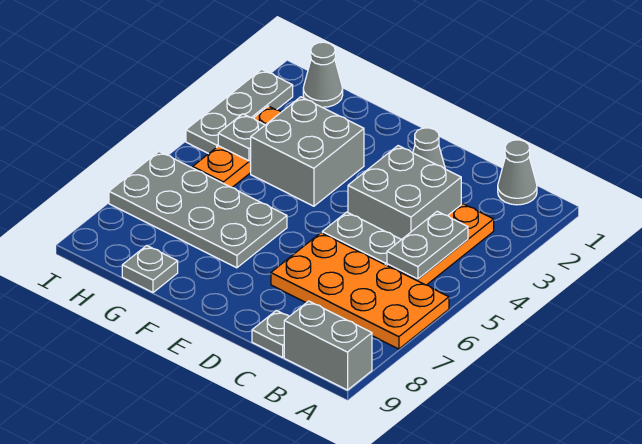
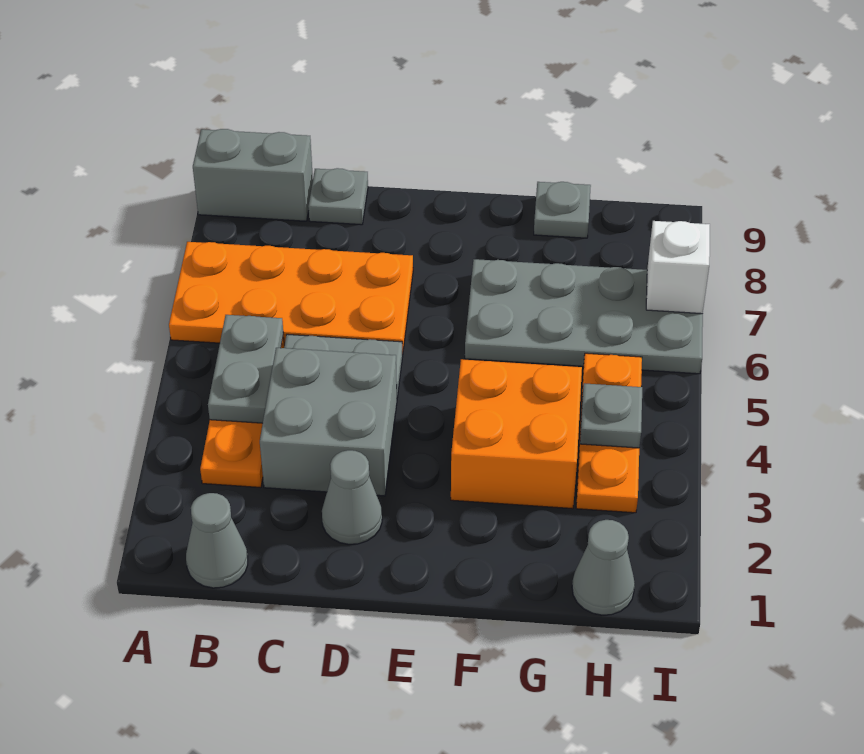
grey 2x2 brick [251,97,364,206] -> orange 2x2 brick [451,359,582,509]
grey 1x3 plate [186,69,293,154] -> none
none -> white 1x1 brick [646,221,710,314]

